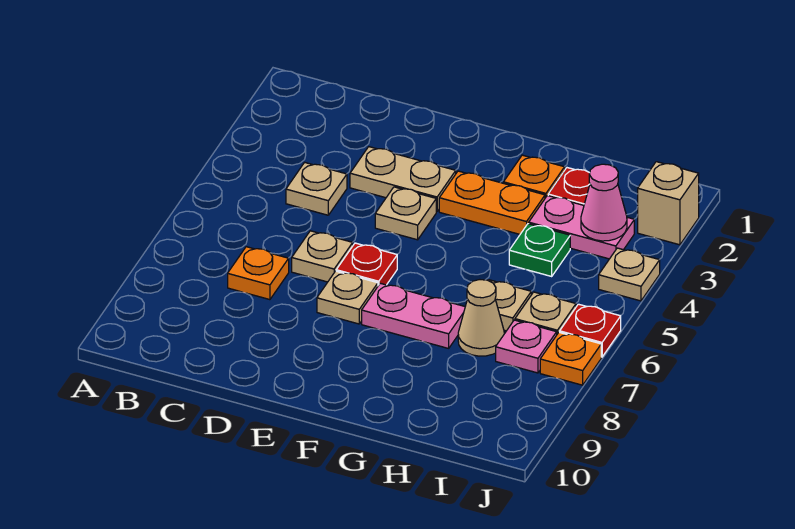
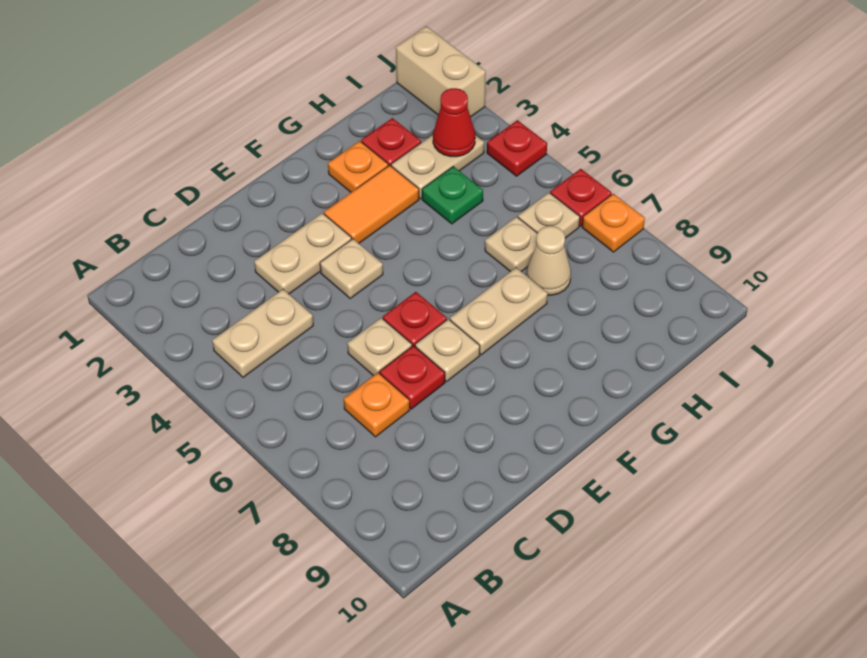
tan 1x1 plate [286,162,347,215] -> tan 1x2 plate [212,289,313,377]
none -> red 1x1 plate [380,345,445,409]
orange 1x2 plate [439,171,545,234] -> orange 1x2 tile [324,165,419,243]
pink 1x2 plate [362,283,465,348] -> tan 1x2 plate [450,268,548,355]
pink 1x2 plate [529,196,634,259] -> tan 1x2 plate [391,135,484,199]
pink 1x1 cone [581,164,627,241] -> red 1x1 cone [433,88,475,157]
pink 1x1 plate [496,320,557,373] -> none
tan 1x1 brick [638,162,699,245] -> tan 1x2 brick [396,26,486,117]
tan 1x1 plate [599,248,660,301] -> red 1x1 plate [487,120,547,176]

